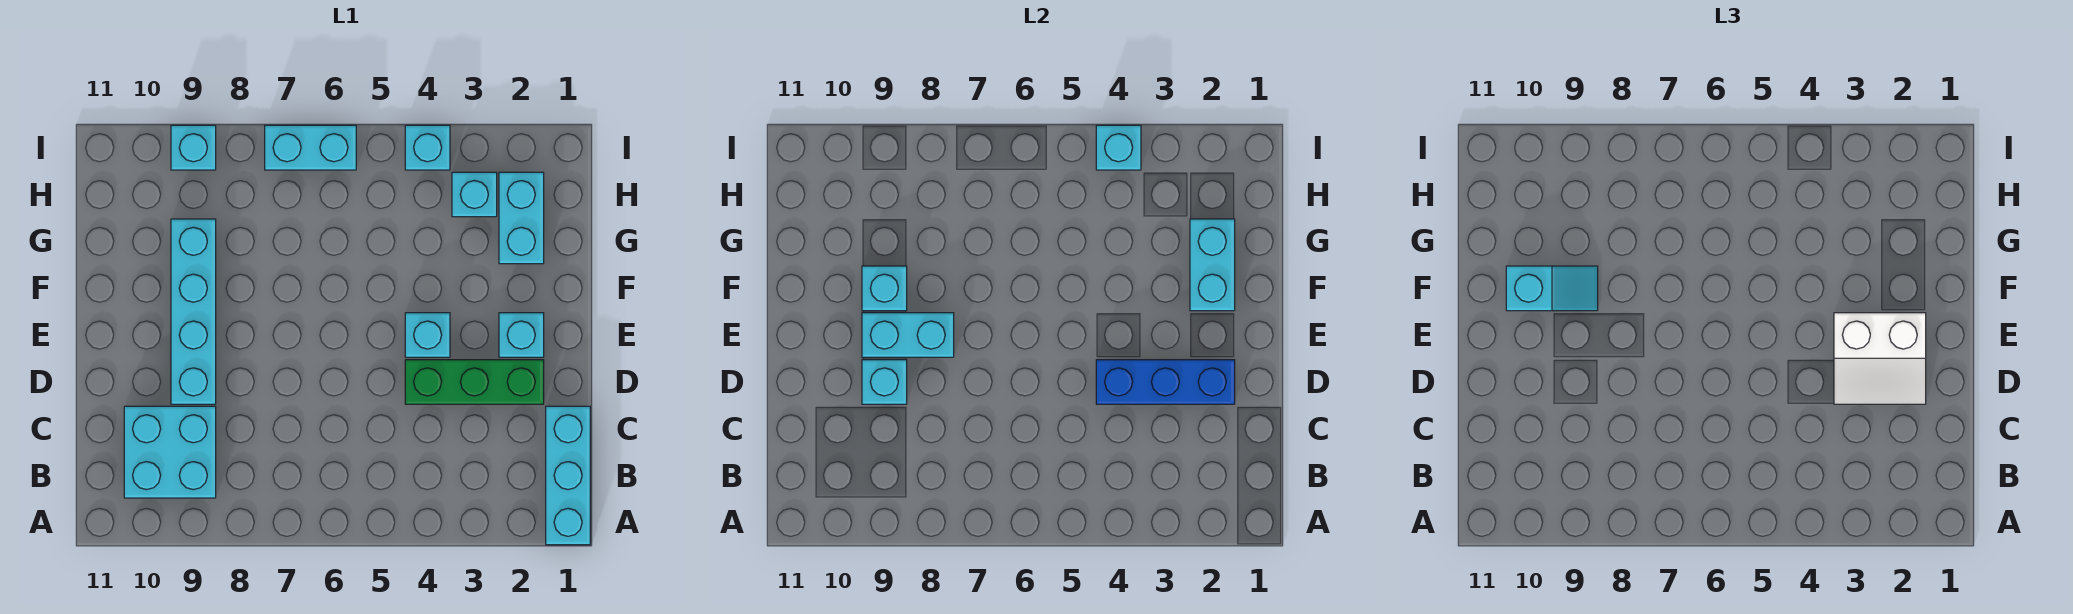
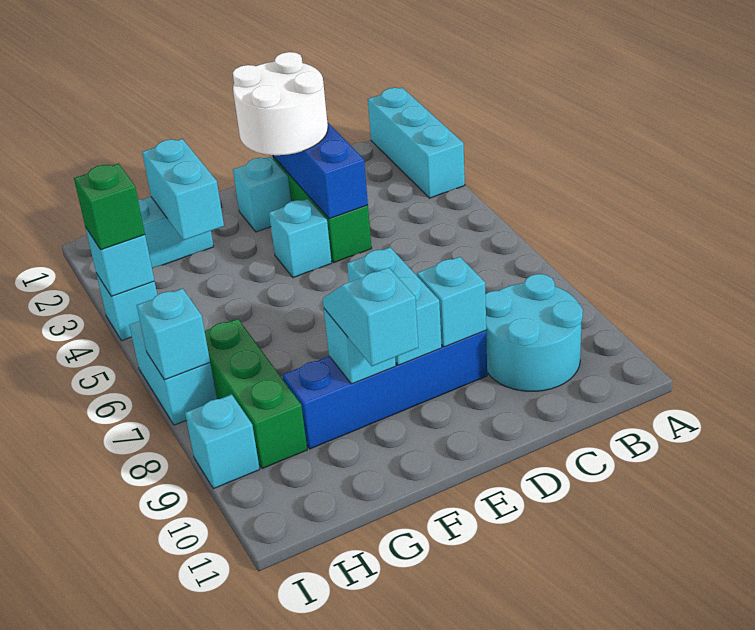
cyan 1x3 brick [546,406,590,545] -> cyan 1x3 brick turned to [368,88,465,198]
cyan 2x2 brick [124,406,216,498] -> cyan 2x2 round brick [485,274,583,391]
white 2x2 slope [1834,313,1926,404] -> white 2x2 round brick [233,52,328,155]
cyan 1x4 brick [171,219,216,404] -> blue 1x4 brick [282,330,487,449]
cyan 1x2 brick [1190,219,1235,311] -> cyan 1x2 brick turned to [142,139,224,240]
cyan 1x1 brick [452,172,497,217] -> cyan 1x1 brick moved to [137,288,210,380]
none -> green 1x3 brick [205,319,307,469]
none -> green 1x1 brick [74,164,145,250]

